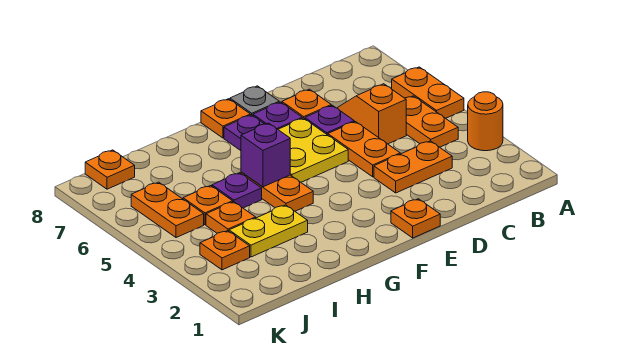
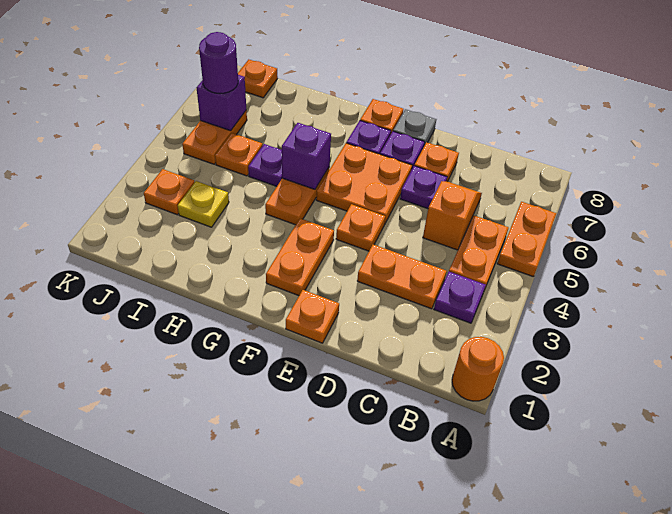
orange 1x1 round brick [468,92,503,151] -> orange 1x1 round brick moved to [452,337,504,401]
none -> purple 1x1 plate [434,272,486,323]
orange 1x2 plate [328,122,400,177] -> orange 1x2 plate moved to [266,218,334,296]
yellow 2x2 plate [278,118,348,182] -> orange 2x2 plate [316,143,412,224]
yellow 1x2 plate [229,205,308,257] -> yellow 1x1 plate [178,181,229,227]
orange 1x1 plate [206,202,256,233] -> orange 1x1 plate moved to [336,204,385,251]
none -> purple 1x1 brick [196,75,246,131]
none -> purple 1x1 round brick [199,32,238,93]

